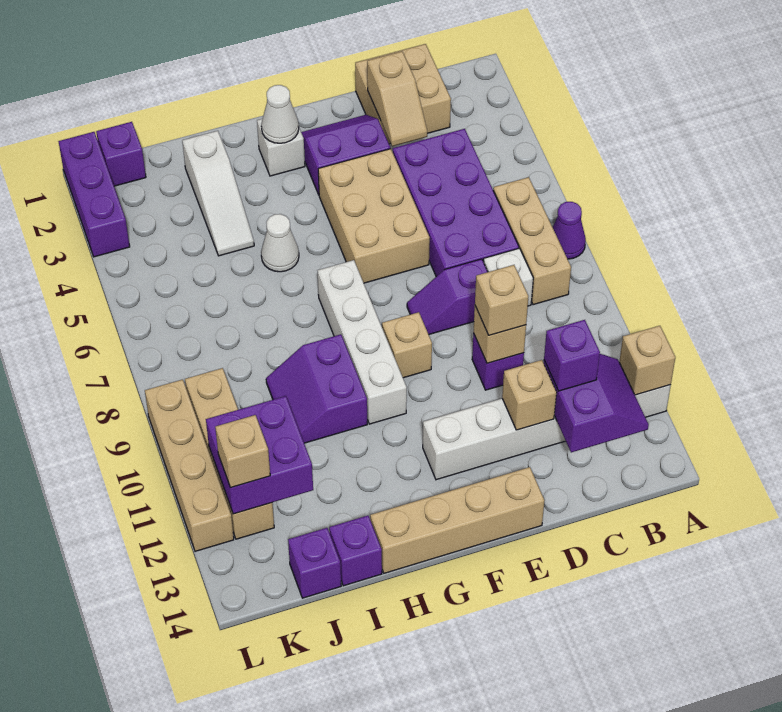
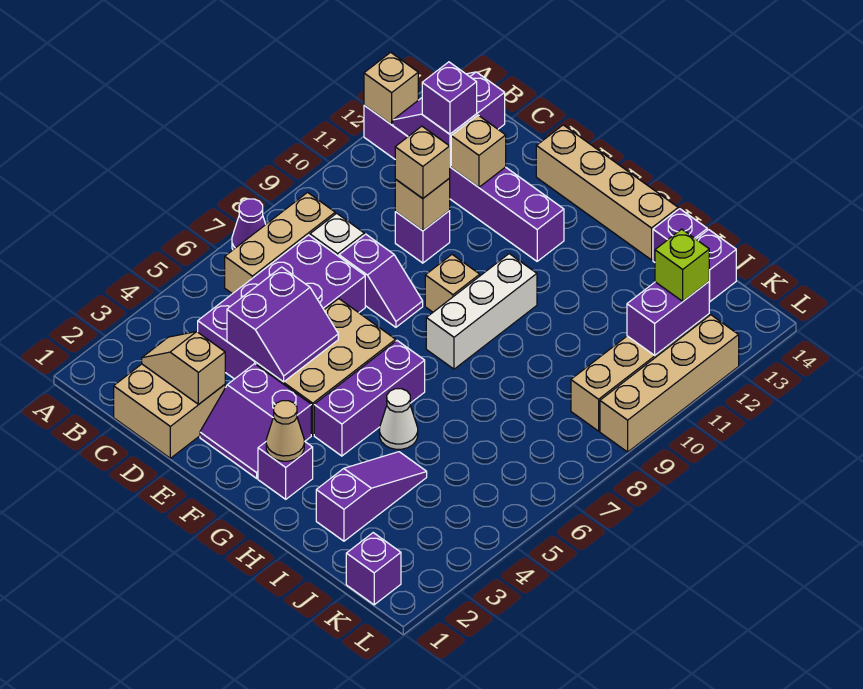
white 1x6 brick [423,385,671,480] -> purple 1x6 brick [364,105,564,261]
tan 1x2 slope [367,51,427,146] -> tan 1x2 slope turned to [142,332,225,404]
white 1x1 brick [257,119,305,176] -> purple 1x1 brick [258,441,313,499]
white 1x1 cone [261,85,299,143] -> tan 1x1 cone [266,401,304,461]
white 1x4 brick [318,260,407,424] -> white 1x3 brick [426,254,537,369]
purple 2x2 slope [266,334,367,443] -> purple 2x2 slope moved to [227,267,338,382]
white 1x3 slope [182,131,254,256] -> purple 1x3 slope [316,452,427,541]
purple 2x2 brick [206,396,313,514] -> purple 1x2 brick [627,282,709,355]
tan 1x1 brick [215,415,270,488] -> lime 1x1 brick [655,229,709,301]
purple 1x3 brick [58,132,130,257] -> purple 1x3 brick moved to [314,341,425,456]

